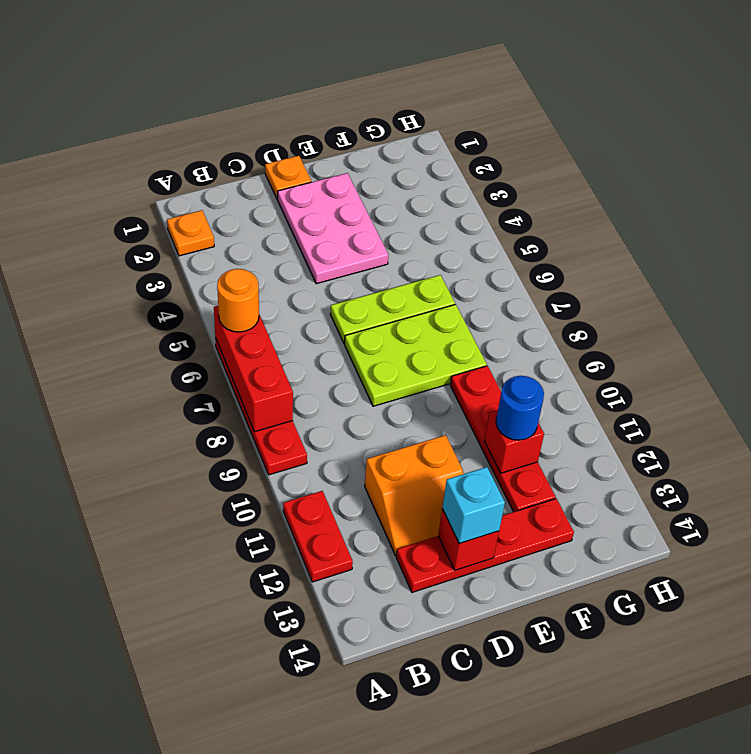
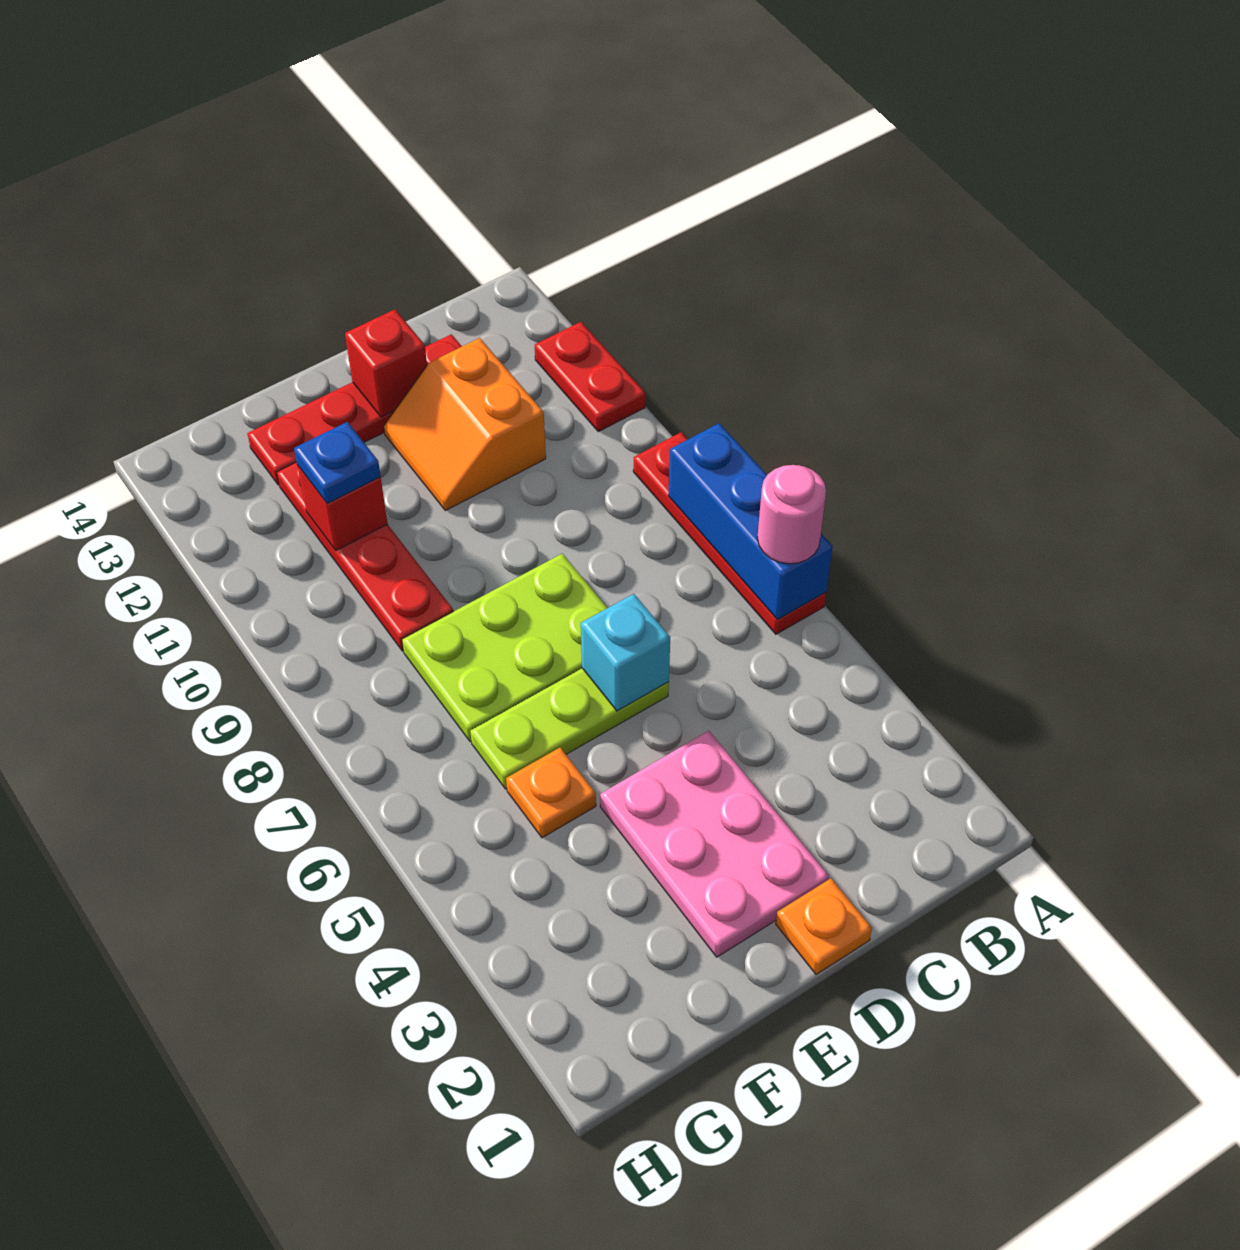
orange 1x1 plate [167,210,214,256] -> orange 1x1 plate moved to [506,748,596,838]
red 1x3 brick [214,306,293,432] -> blue 1x3 brick [669,423,833,620]
orange 1x1 round brick [217,269,259,332] -> pink 1x1 round brick [757,465,826,564]
orange 2x2 slope [365,435,463,556] -> orange 2x2 slope turned to [384,338,546,511]
cyan 1x1 brick [442,467,505,544] -> cyan 1x1 brick moved to [581,594,670,711]
blue 1x1 round brick [496,376,544,440] -> blue 1x1 plate [294,422,381,504]

